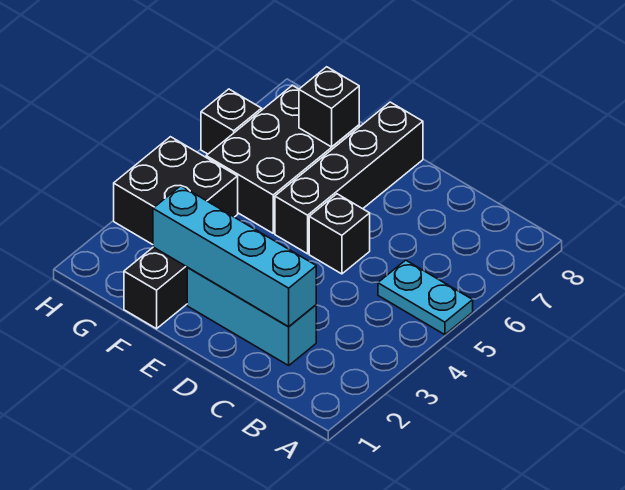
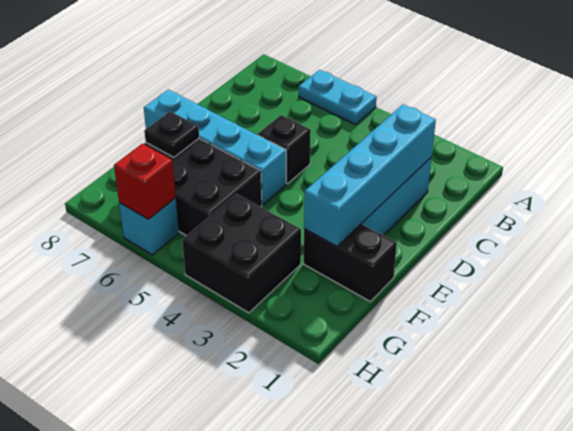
cyan 1x2 plate [378,260,473,335] -> cyan 1x2 plate turned to [299,70,377,125]
black 1x4 brick [275,102,423,254] -> cyan 1x4 brick [144,89,286,205]
black 1x1 brick [299,67,359,147] -> black 1x1 plate [144,111,199,157]
black 1x1 brick [201,89,262,154] -> cyan 1x1 brick [119,198,179,255]
none -> red 1x1 brick [114,144,176,219]

